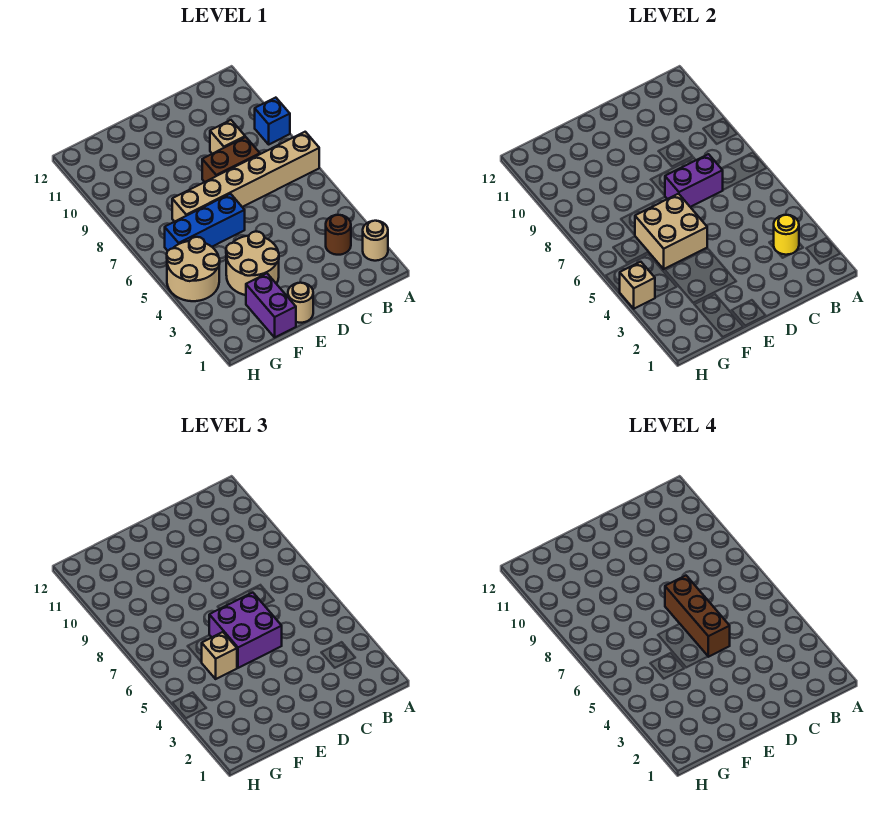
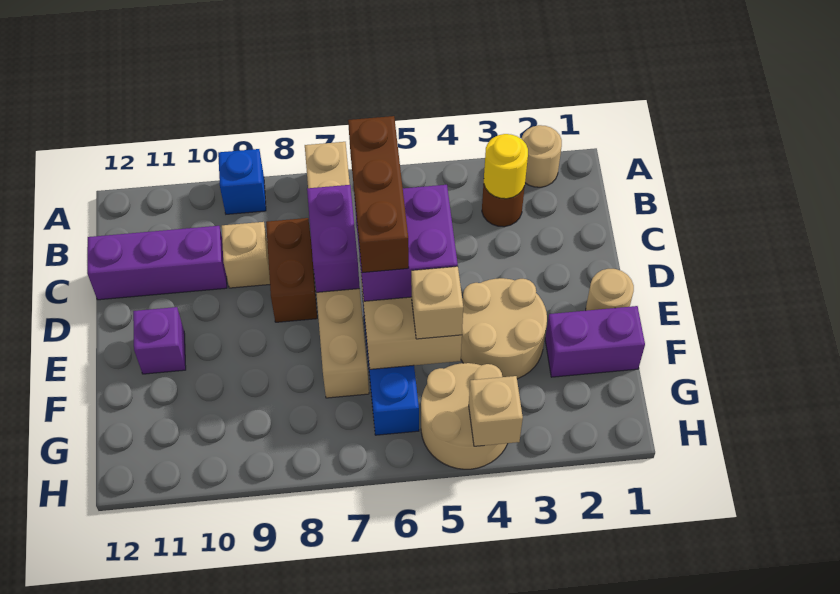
none -> purple 1x3 brick [87,226,227,300]
brown 1x3 brick [665,576,730,657] -> brown 1x3 brick turned to [348,116,409,273]
none -> purple 1x1 brick [133,307,186,374]

